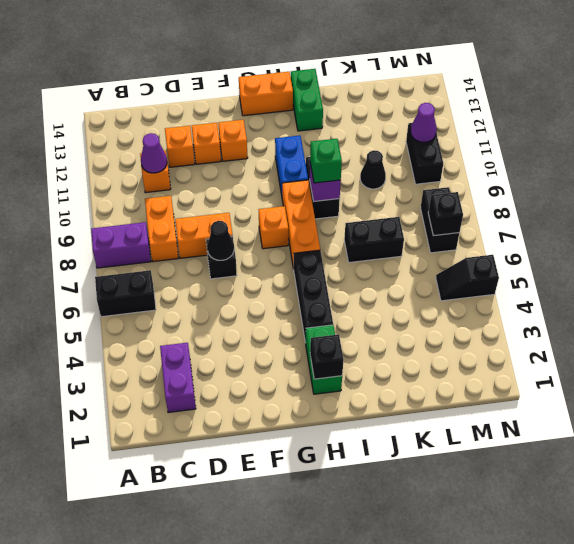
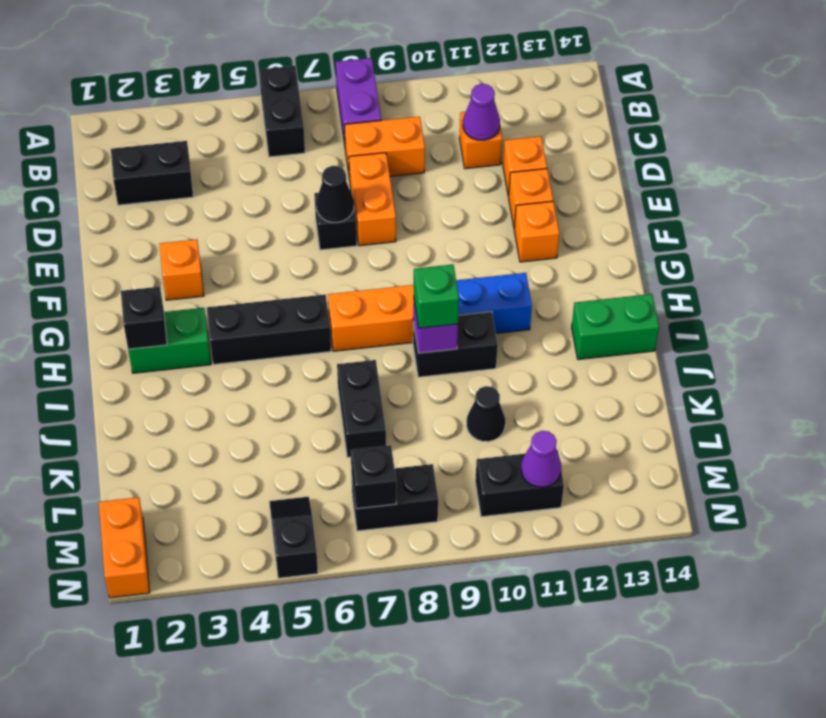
purple 1x2 brick [160,343,196,413] -> black 1x2 brick [111,141,193,205]
orange 1x1 brick [259,206,288,249] -> orange 1x1 brick moved to [159,239,204,300]
orange 1x2 brick [239,72,293,116] -> orange 1x2 brick moved to [99,497,150,598]

